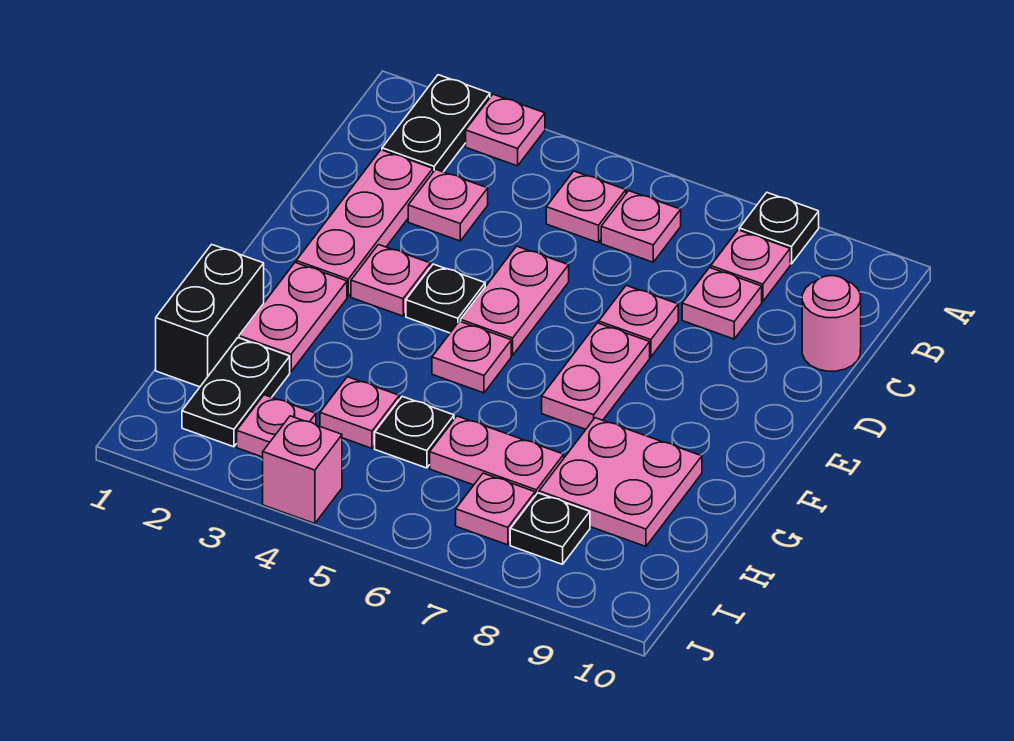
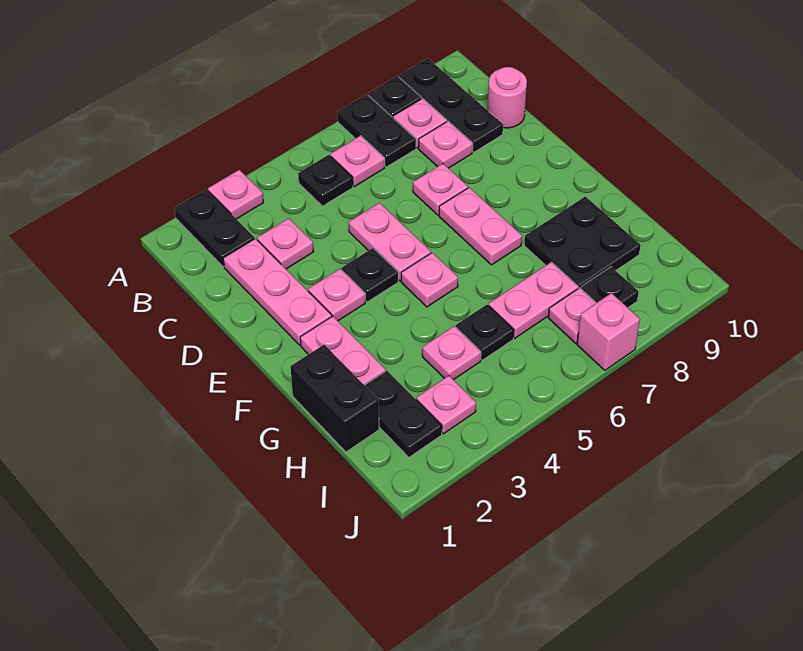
none -> black 1x2 plate [337,94,416,167]
none -> black 1x3 plate [399,58,503,152]
pink 1x1 plate [546,171,626,243] -> black 1x1 plate [298,155,353,206]
pink 2x2 plate [539,418,702,546] -> black 2x2 plate [524,197,641,289]
pink 1x1 brick [263,416,342,524] -> pink 1x1 brick moved to [577,293,640,370]

